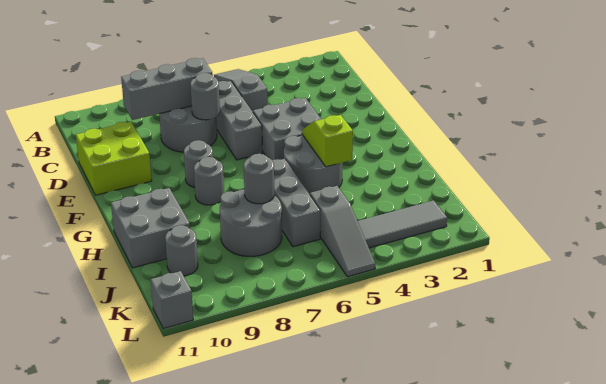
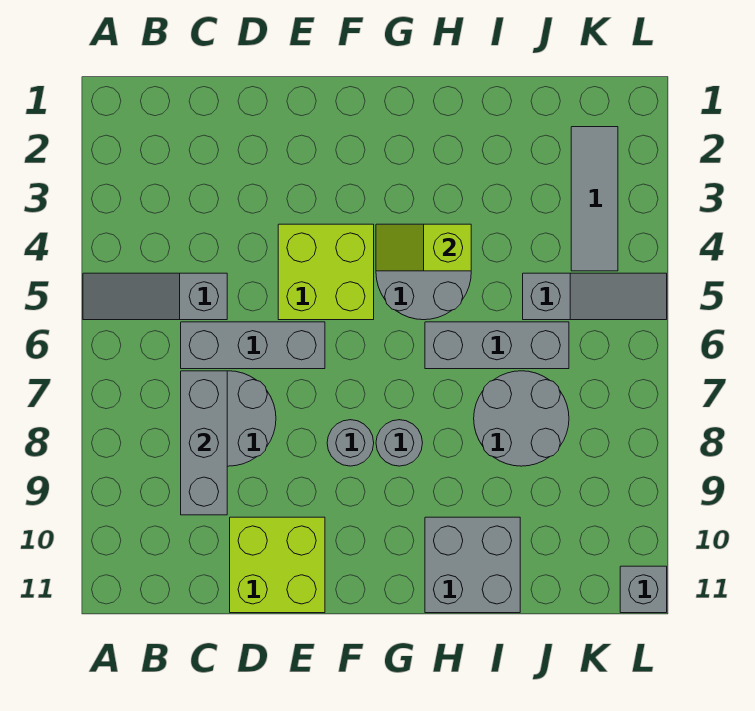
grey 1x1 round brick [190,73,220,120] -> none
grey 2x2 brick [253,98,321,160] -> lime 2x2 brick [278,224,374,320]
grey 1x1 round brick [244,154,274,204] -> none
grey 1x1 round brick [165,225,198,276] -> none

